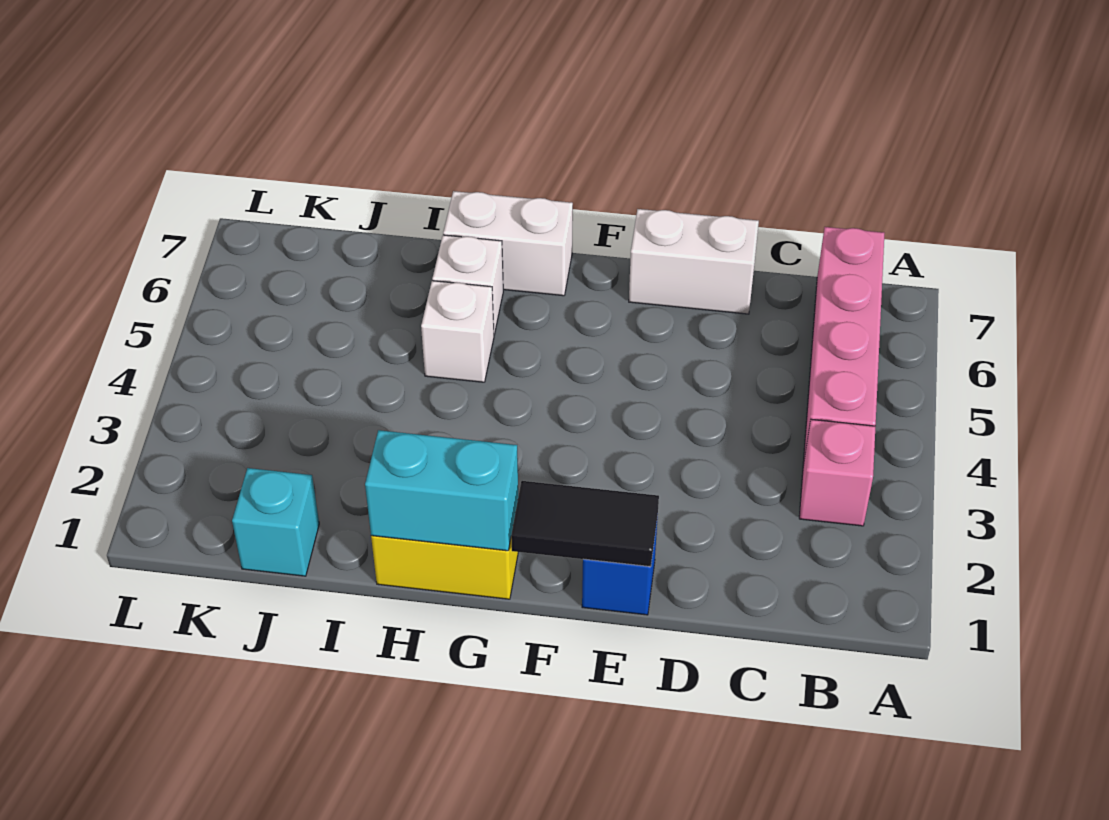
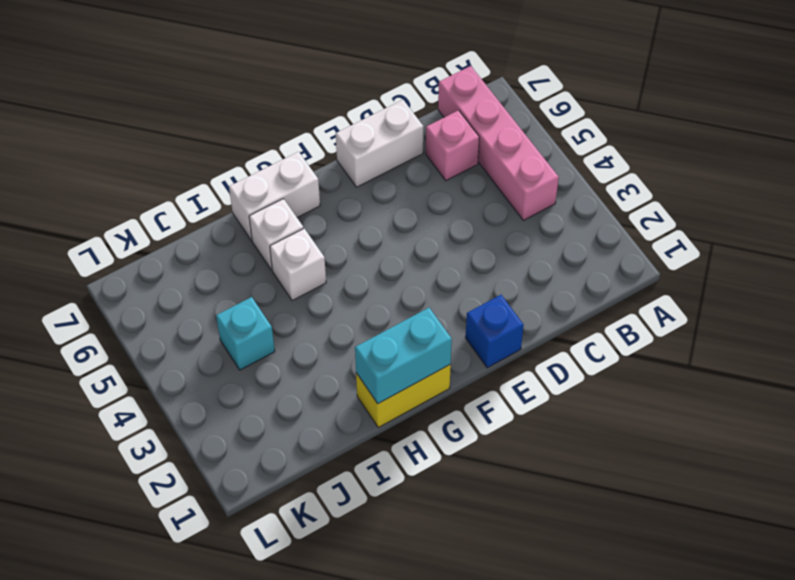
pink 1x1 brick [799,419,876,526] -> pink 1x1 brick moved to [426,110,479,181]
black 1x2 tile [511,481,659,567] -> none
cyan 1x1 brick [232,468,319,576] -> cyan 1x1 brick moved to [216,297,275,370]

